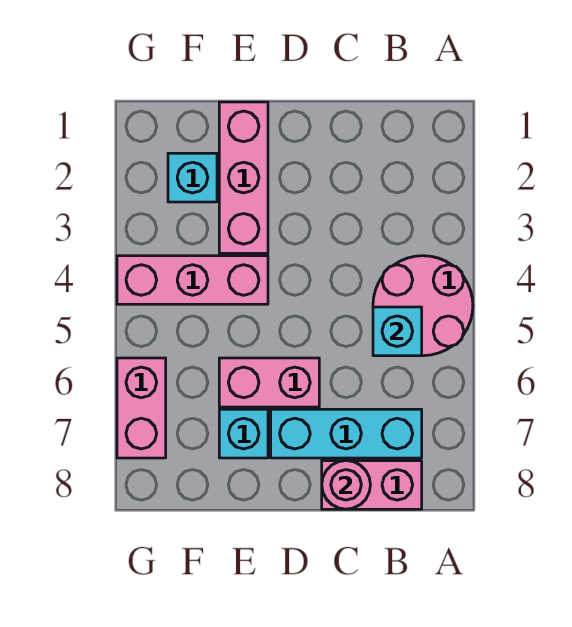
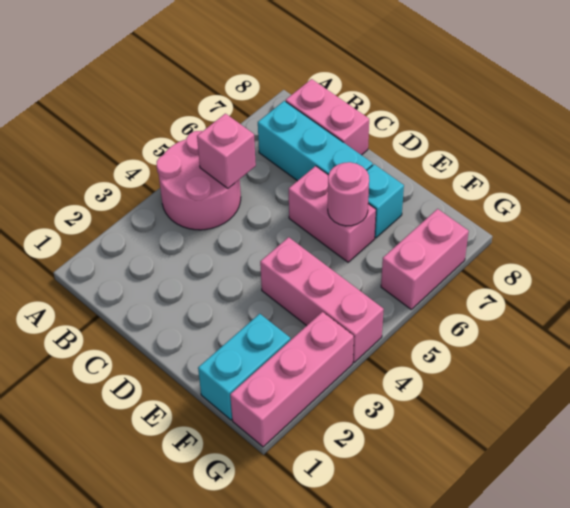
cyan 1x1 brick [373,307,422,356] -> pink 1x1 brick [197,114,256,188]
pink 1x1 round brick [322,461,370,509] -> pink 1x1 round brick moved to [328,162,369,226]
pink 1x3 brick [219,102,268,253] -> pink 1x3 brick moved to [230,312,354,447]
cyan 1x1 brick [168,153,217,202] -> cyan 1x2 brick [198,314,290,420]

